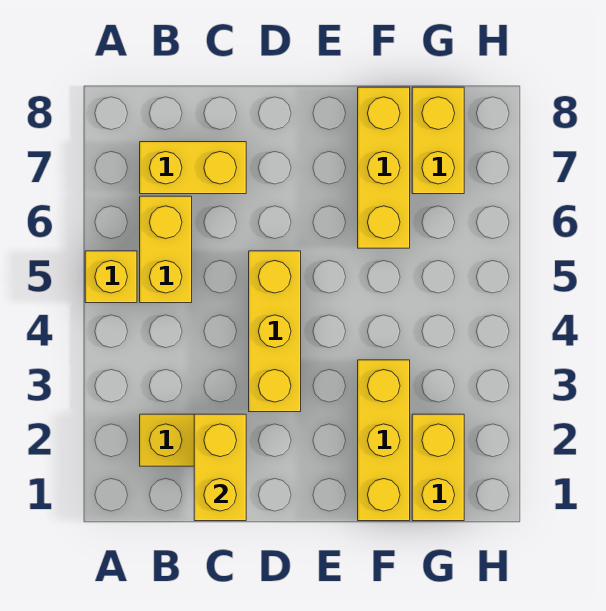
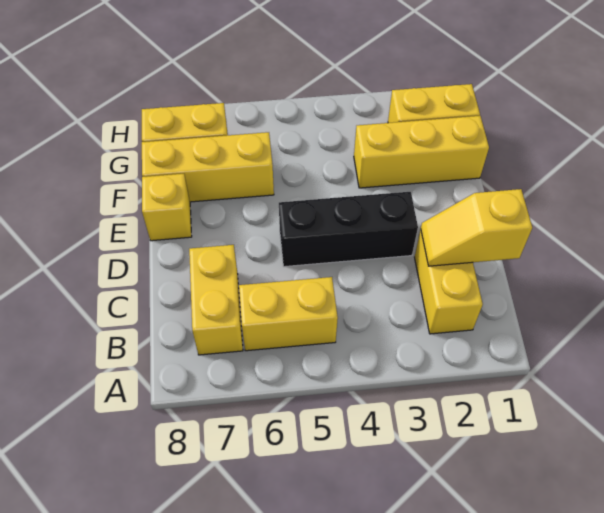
yellow 1x1 brick [85,251,137,303] -> yellow 1x1 brick moved to [142,174,192,241]
yellow 1x2 brick [194,414,246,521] -> yellow 1x2 slope [421,189,532,266]
yellow 1x3 brick [249,251,301,412] -> black 1x3 brick [279,192,418,267]

